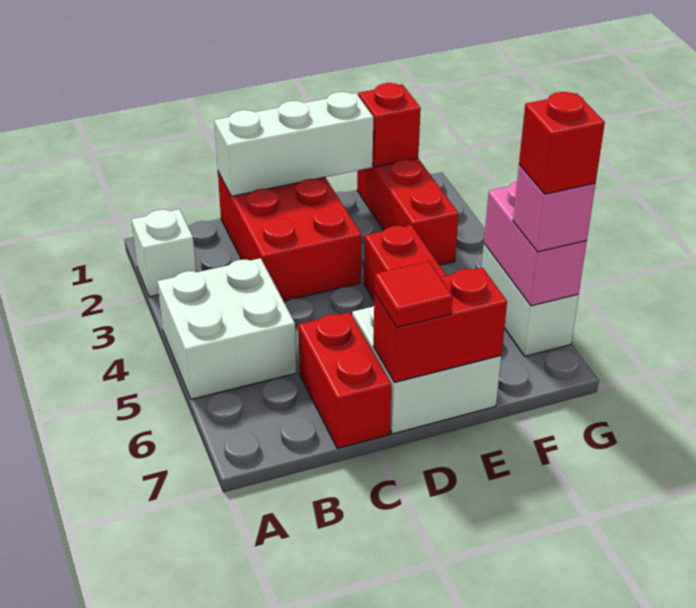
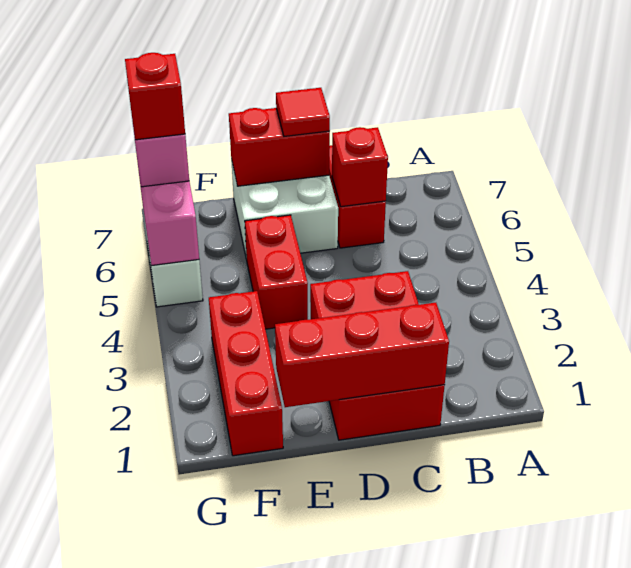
white 1x1 brick [131,209,196,297] -> none
white 2x2 brick [157,258,296,399] -> none
white 1x3 brick [214,92,373,196] -> red 1x3 brick [275,303,449,407]
red 1x1 brick [358,83,421,167] -> red 1x1 brick moved to [332,127,388,207]

